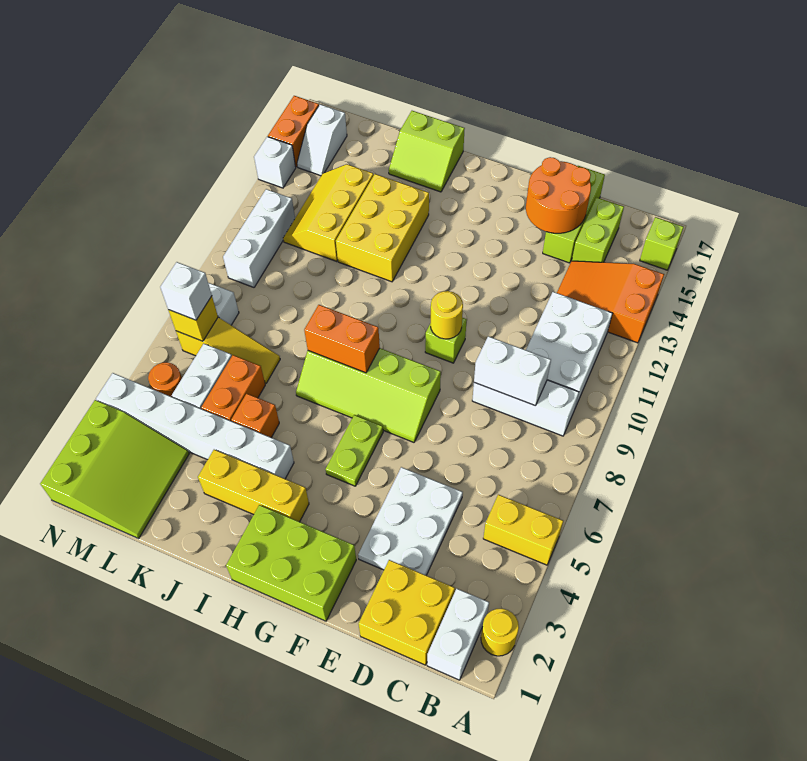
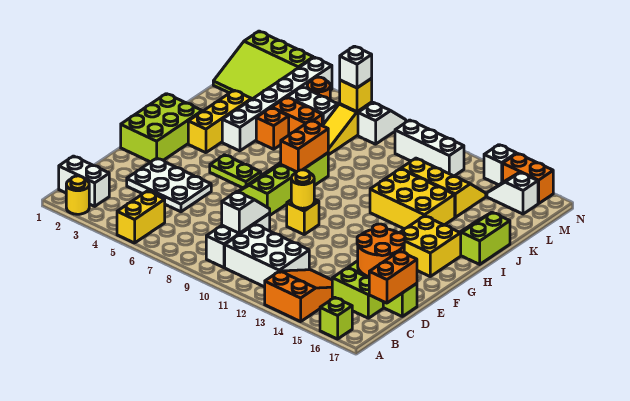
yellow 2x2 brick [359,560,455,665] -> yellow 2x2 brick moved to [400,216,461,276]
white 1x2 brick [474,336,551,406] -> white 1x2 slope [222,192,270,233]
none -> orange 1x2 brick [369,251,417,303]
lime 1x1 brick [425,318,467,363] -> yellow 1x1 brick [287,199,319,234]

